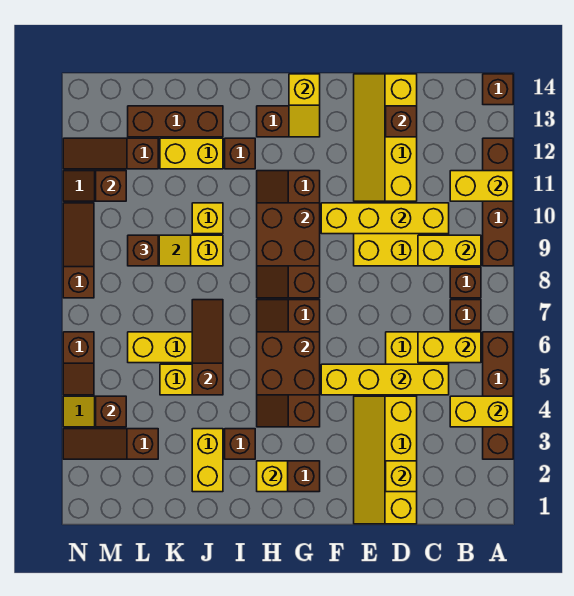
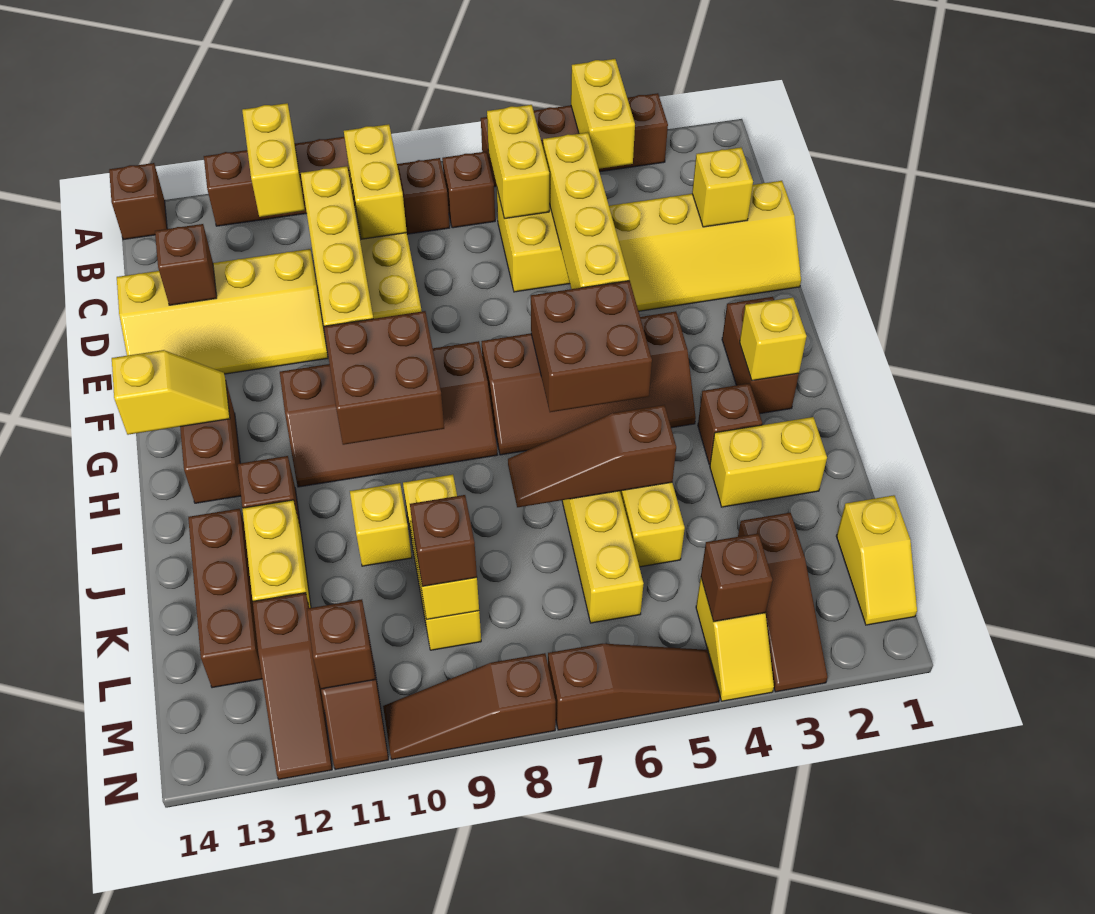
none -> yellow 1x2 slope [836,495,917,625]
brown 1x2 slope [63,332,94,395] -> brown 1x3 slope [548,644,720,730]

